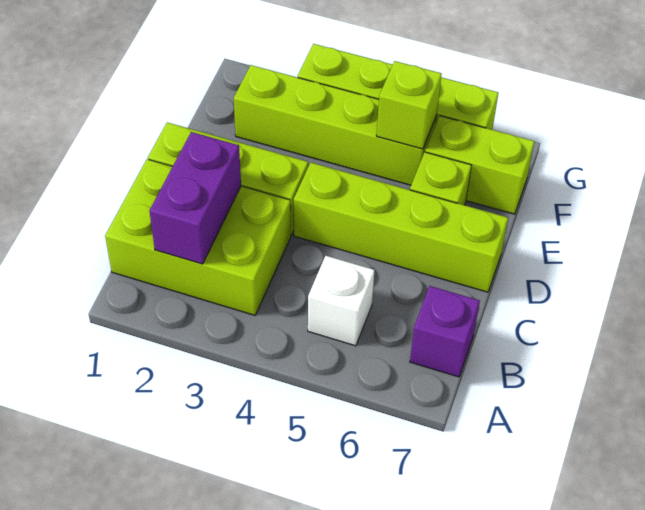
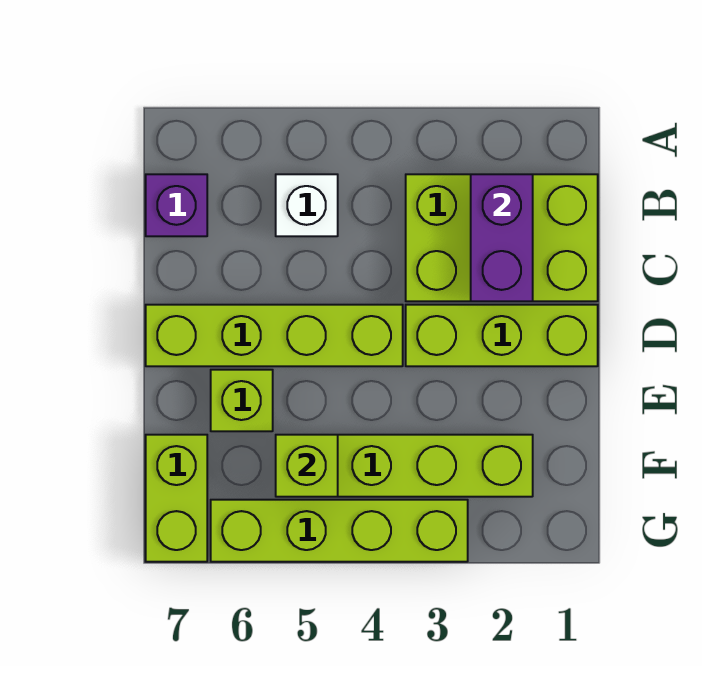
lime 1x2 brick [425,116,535,214] -> lime 1x2 brick turned to [146,435,207,562]

